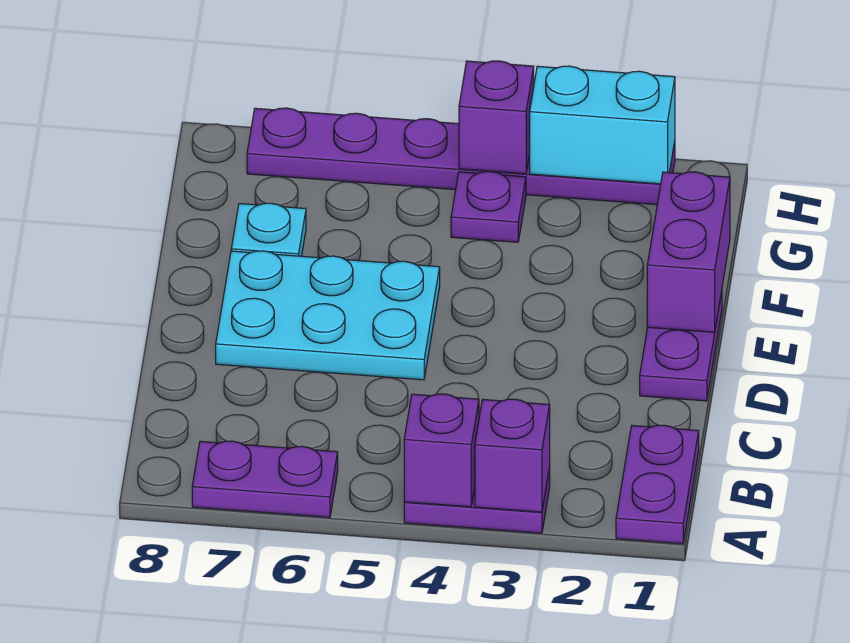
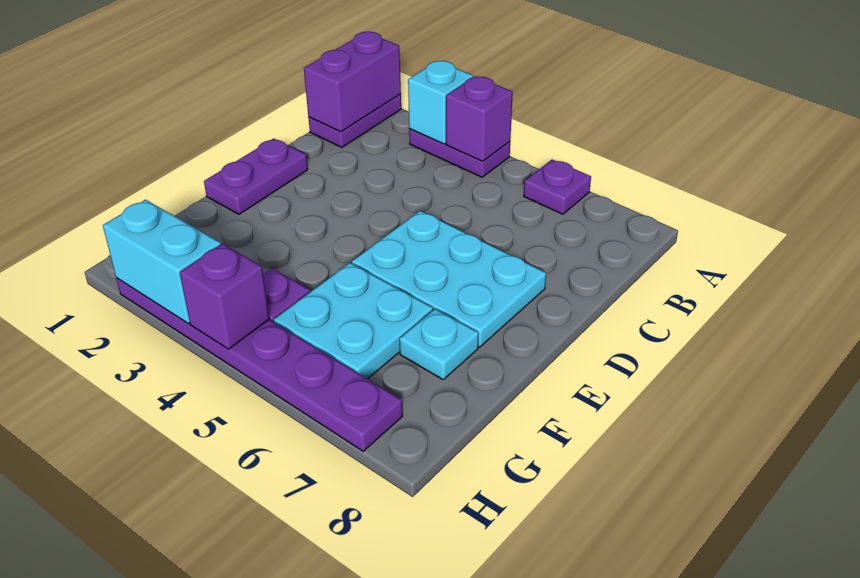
purple 1x1 brick [475,399,550,512] -> cyan 1x1 brick [408,61,473,144]
purple 1x2 plate [192,441,338,517] -> purple 1x1 plate [524,160,591,214]
purple 1x2 brick [647,172,730,332] -> purple 1x2 brick moved to [304,32,401,132]
none -> cyan 2x2 plate [274,263,433,379]

